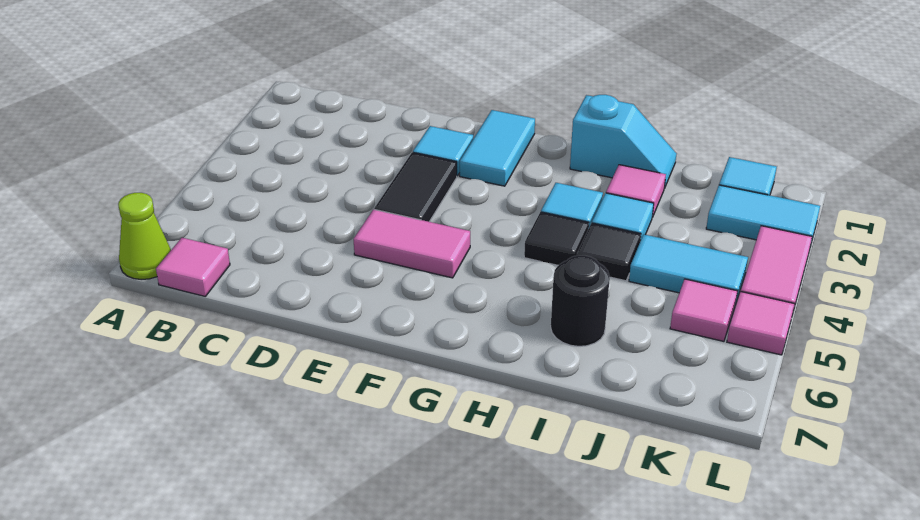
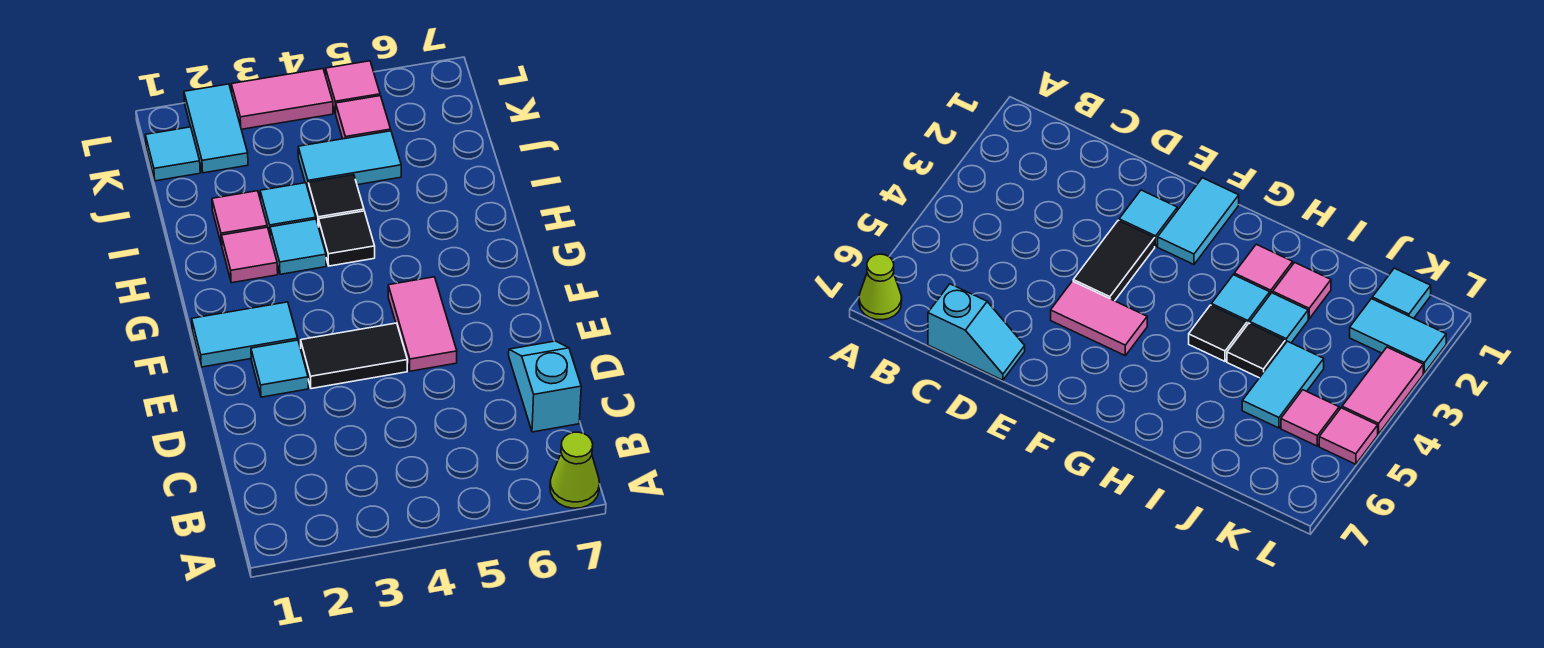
pink 1x1 tile [156,238,230,296] -> pink 1x1 tile moved to [221,227,278,283]
cyan 1x2 slope [570,95,677,188] -> cyan 1x2 slope moved to [509,341,581,432]
black 1x1 round brick [551,255,610,346] -> none
cyan 1x2 tile [629,234,748,304] -> cyan 1x2 tile turned to [298,131,401,188]

